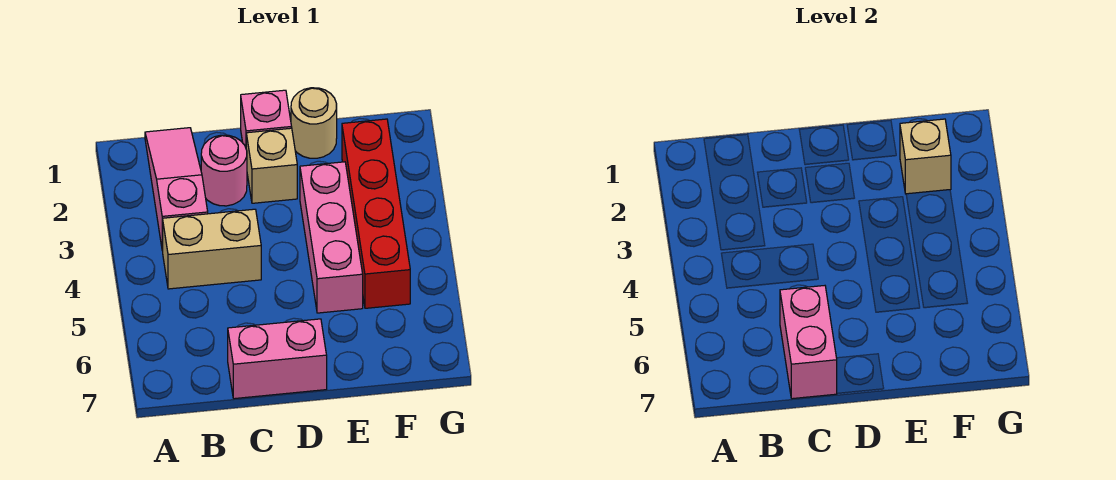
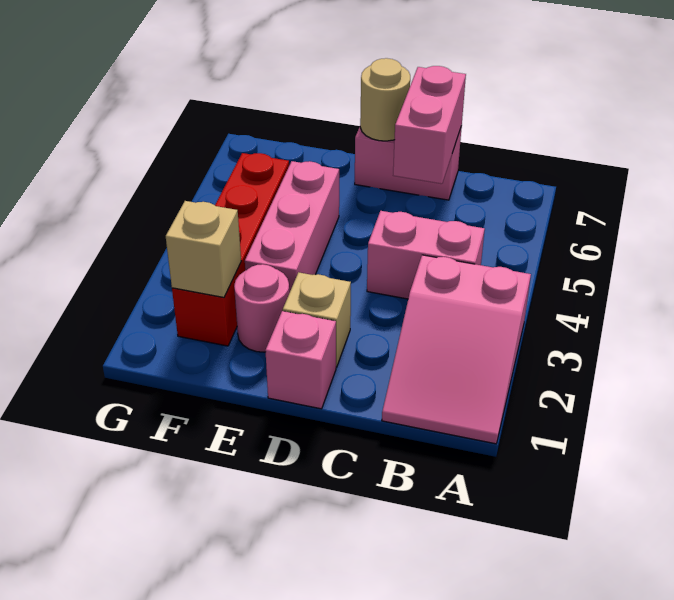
pink 1x3 slope [145,128,208,251] -> pink 2x3 slope [382,255,531,444]
tan 1x2 brick [163,209,261,289] -> pink 1x2 brick [367,211,485,299]
pink 1x1 round brick [201,135,247,206] -> pink 1x1 round brick moved to [234,264,289,352]
tan 1x1 round brick [291,88,337,158] -> tan 1x1 round brick moved to [360,58,410,141]

